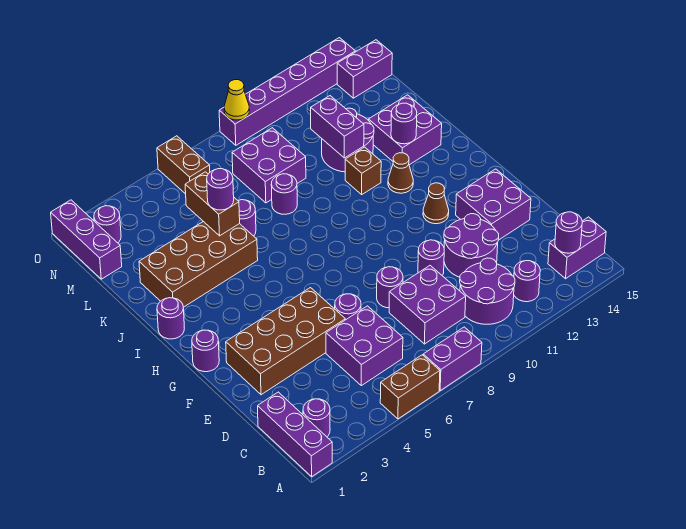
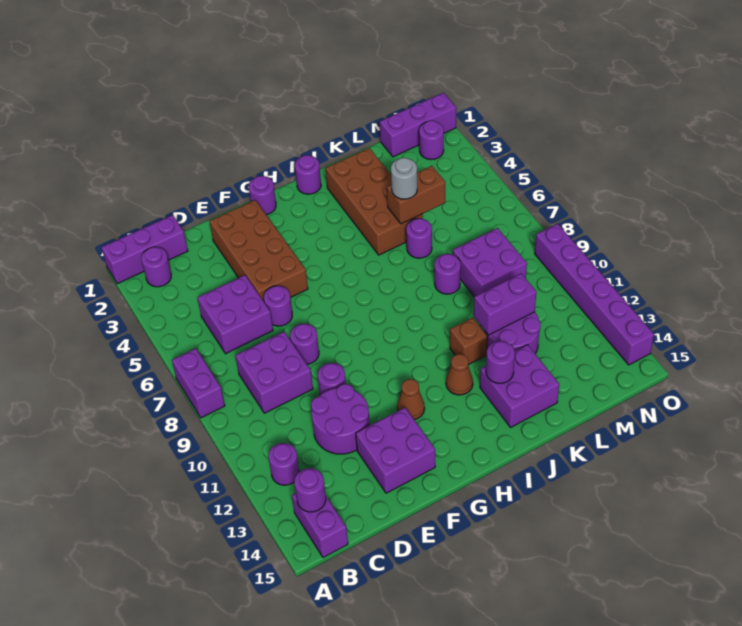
brown 1x2 brick [380,355,440,419] -> none
purple 2x2 round brick [460,258,515,324] -> none
purple 1x1 round brick [207,169,234,210] -> grey 1x1 round brick [391,158,417,199]
brown 1x2 brick [157,136,210,194] -> none
purple 1x2 brick [337,40,392,98] -> none
yellow 1x1 cone [224,80,249,120] -> none

